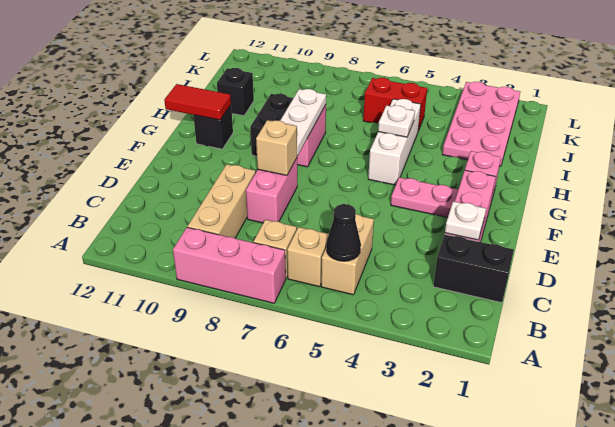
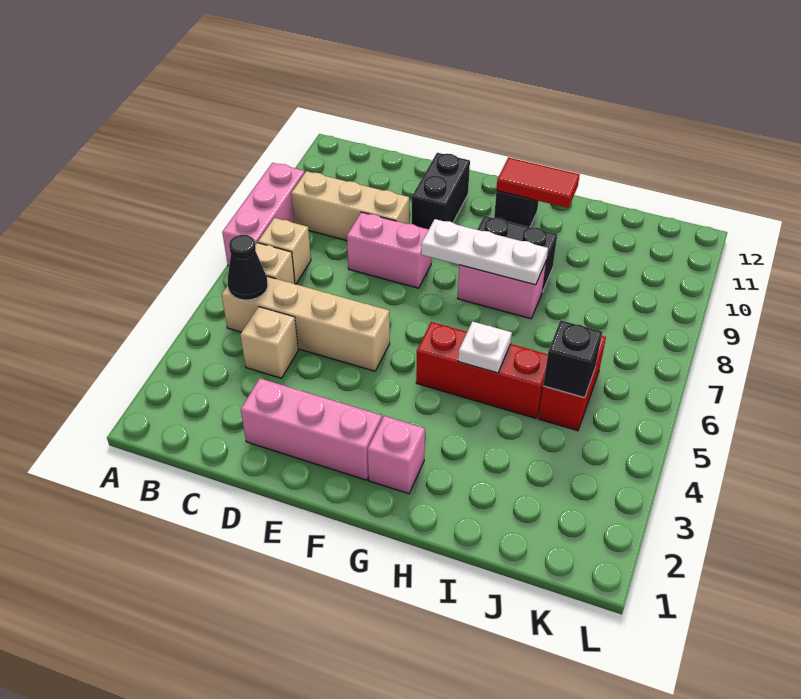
tan 1x2 brick [321,214,374,295] -> tan 1x4 brick [222,276,390,371]
black 1x2 brick [433,234,514,303] -> black 1x2 brick moved to [412,153,470,229]
white 1x1 plate [445,201,486,240] -> none
tan 1x1 brick [256,120,297,175] -> tan 1x1 brick moved to [240,307,298,378]
pink 1x2 plate [391,177,458,218] -> none
white 1x3 brick [368,99,421,185] -> red 1x3 brick [416,322,548,418]
red 1x2 tile [164,84,231,120] -> red 1x2 tile turned to [496,158,580,208]
pink 2x4 plate [442,82,520,166] -> none
black 1x1 brick [217,68,254,116] -> black 1x1 brick moved to [543,320,602,398]

